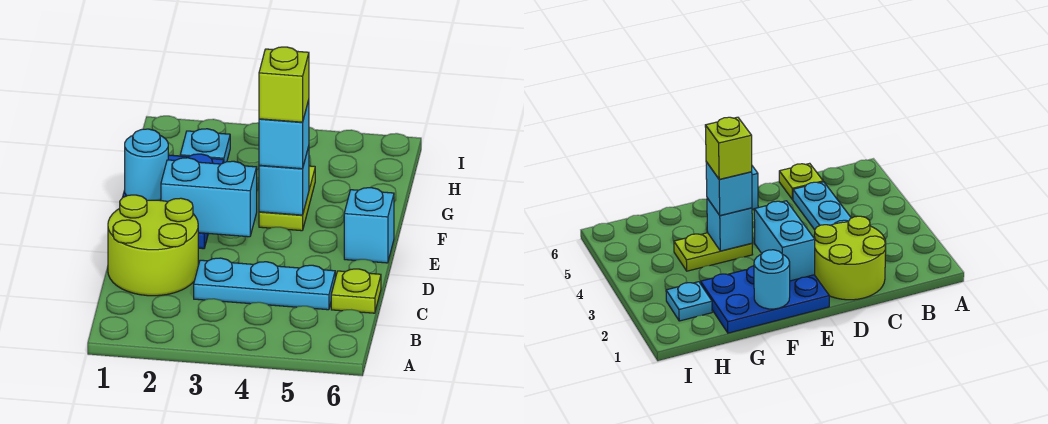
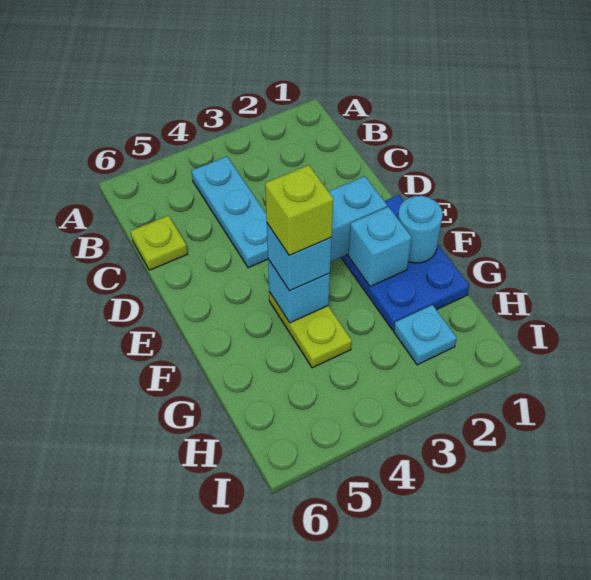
lime 2x2 round brick [108,195,198,296] -> none
cyan 1x3 plate [194,258,335,310] -> cyan 1x3 plate turned to [192,157,268,268]
cyan 1x1 brick [344,188,394,263] -> cyan 1x1 brick moved to [348,207,412,287]

